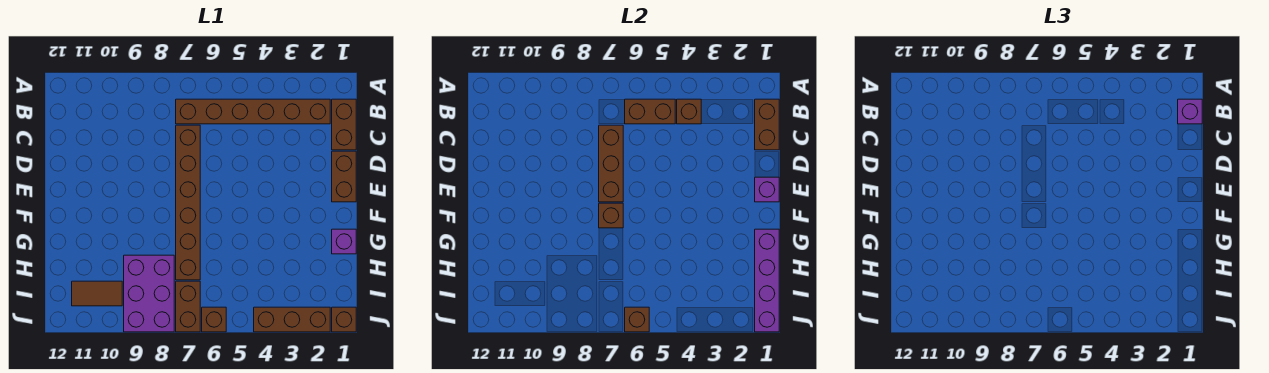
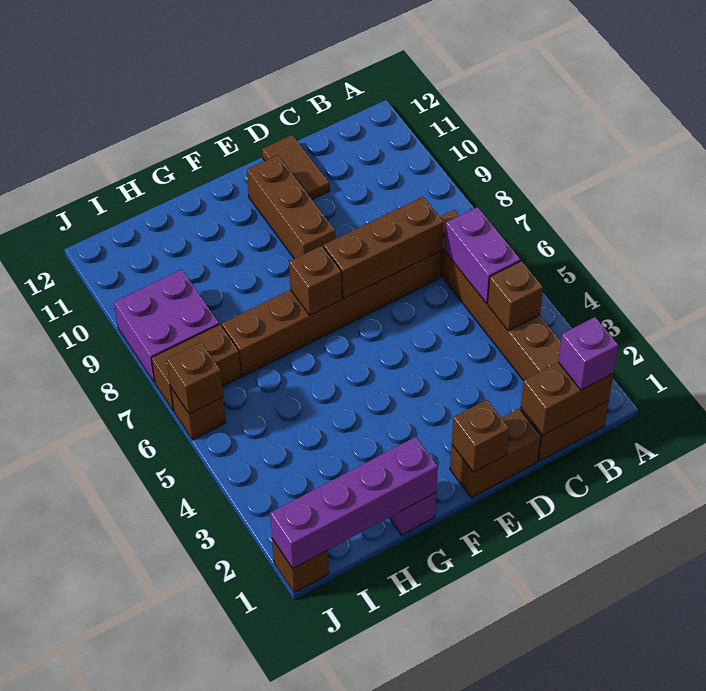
brown 1x2 brick [625,99,675,124] -> purple 1x2 brick [445,207,521,303]
purple 1x1 brick [755,177,779,202] -> brown 1x1 brick [452,400,509,472]
purple 2x3 brick [124,255,174,332] -> purple 2x2 brick [114,270,219,383]
brown 1x2 tile [72,281,122,306] -> brown 1x2 tile moved to [262,135,329,200]
brown 1x3 brick [254,307,330,332] -> brown 1x3 brick moved to [247,155,335,259]

